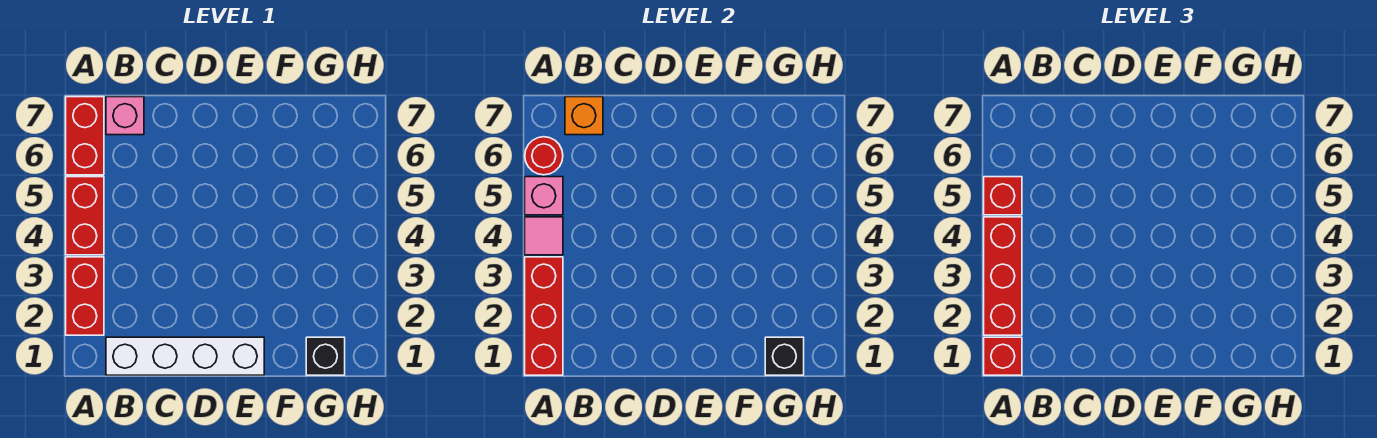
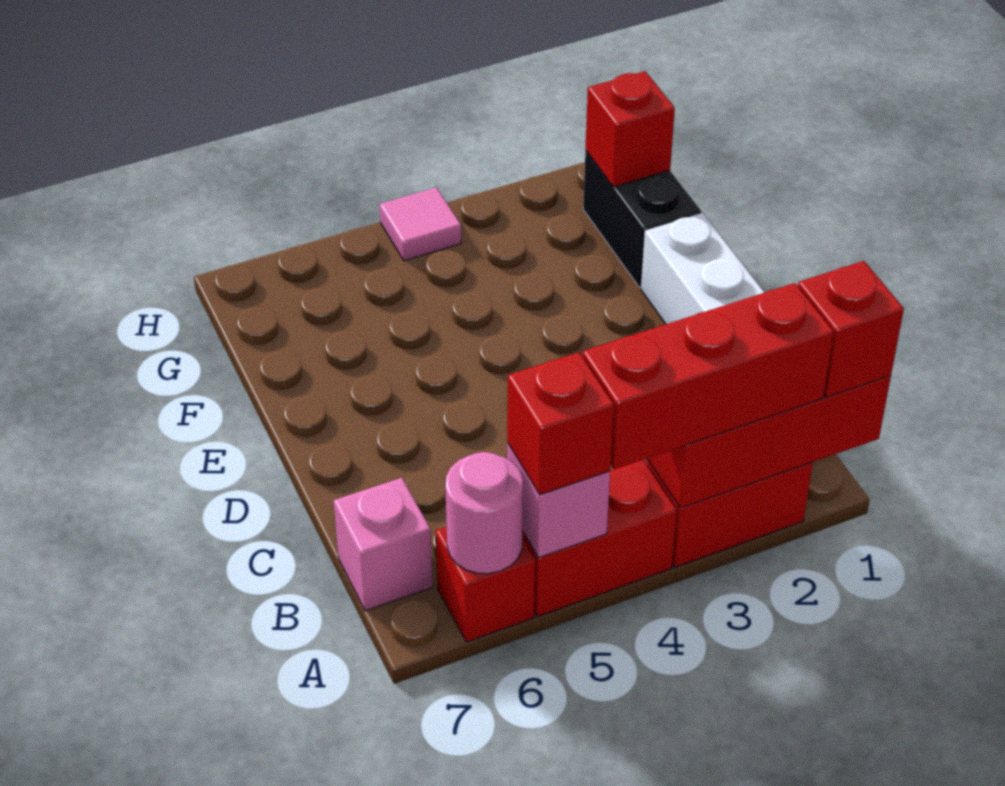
pink 1x1 tile [525,217,563,255] -> pink 1x1 tile moved to [380,187,461,261]
red 1x2 brick [66,97,104,175] -> red 1x1 brick [435,527,535,642]
red 1x1 round brick [525,137,563,175] -> pink 1x1 round brick [445,452,523,574]
orange 1x1 brick [565,97,603,135] -> none
black 1x1 brick [306,337,345,375] -> black 1x2 brick [583,151,701,288]
black 1x1 brick [765,337,804,375] -> red 1x1 brick [585,71,675,187]

